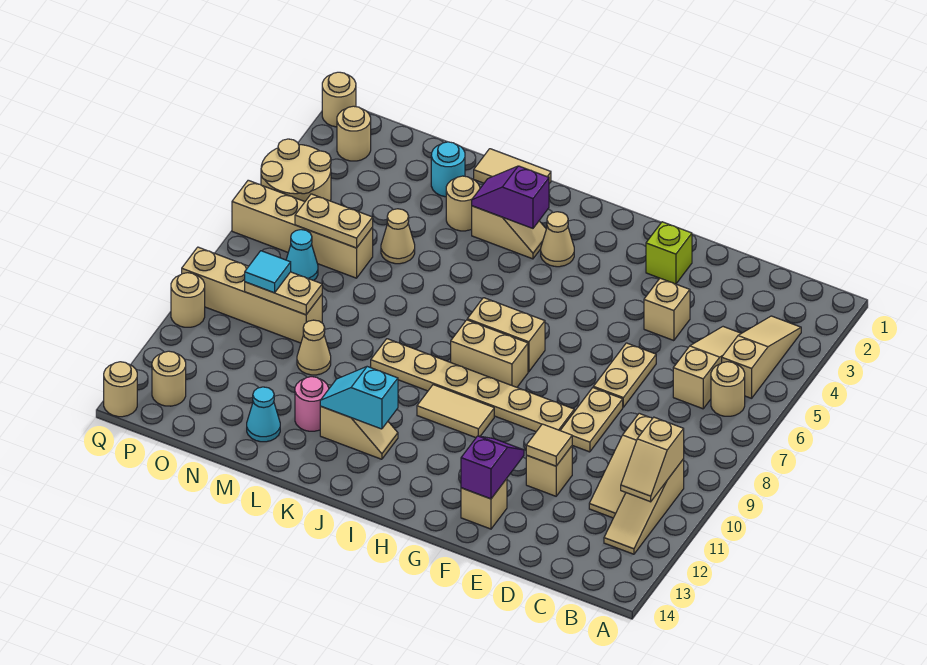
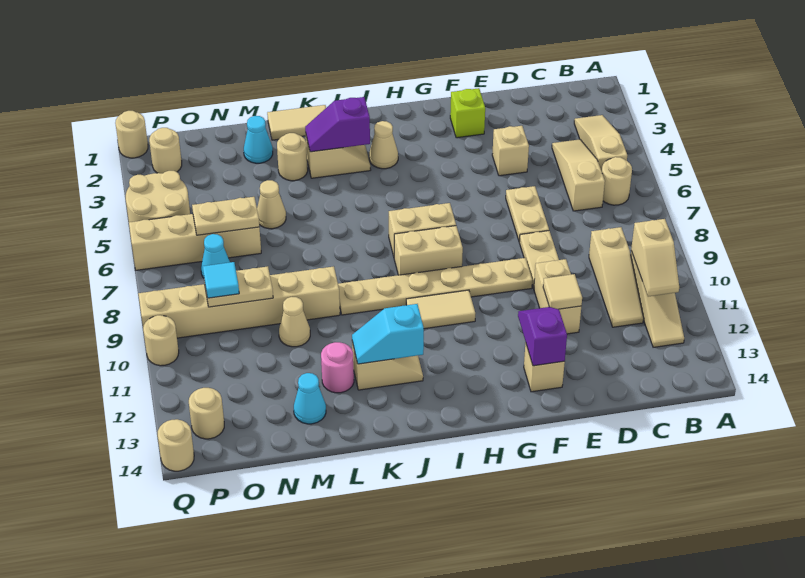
tan 1x1 brick [526,446,572,496] -> tan 1x2 brick [534,259,581,334]
cyan 1x1 round brick [431,142,465,197] -> cyan 1x1 cone [244,116,273,163]
tan 1x4 brick [182,247,322,343] -> tan 1x6 brick [138,266,340,338]

